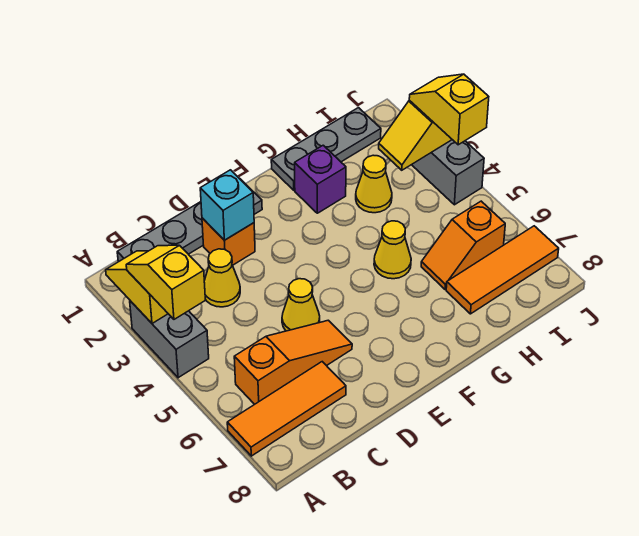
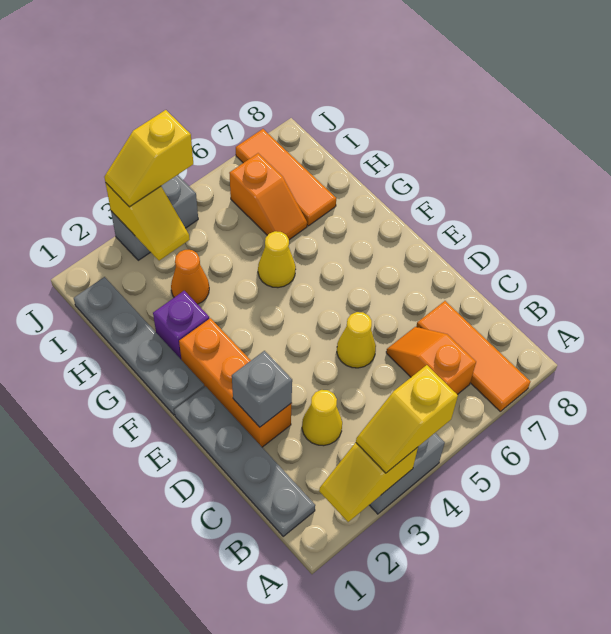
orange 1x3 slope [234,320,352,404] -> orange 1x2 slope [386,327,476,395]
orange 1x1 brick [202,218,255,265] -> orange 1x3 brick [179,318,292,447]
cyan 1x1 brick [200,170,254,240] -> grey 1x1 brick [232,351,292,427]
grey 1x3 plate [271,108,381,190] -> grey 1x4 plate [74,277,205,415]
yellow 1x1 cone [356,155,392,213] -> orange 1x1 cone [171,250,209,304]

